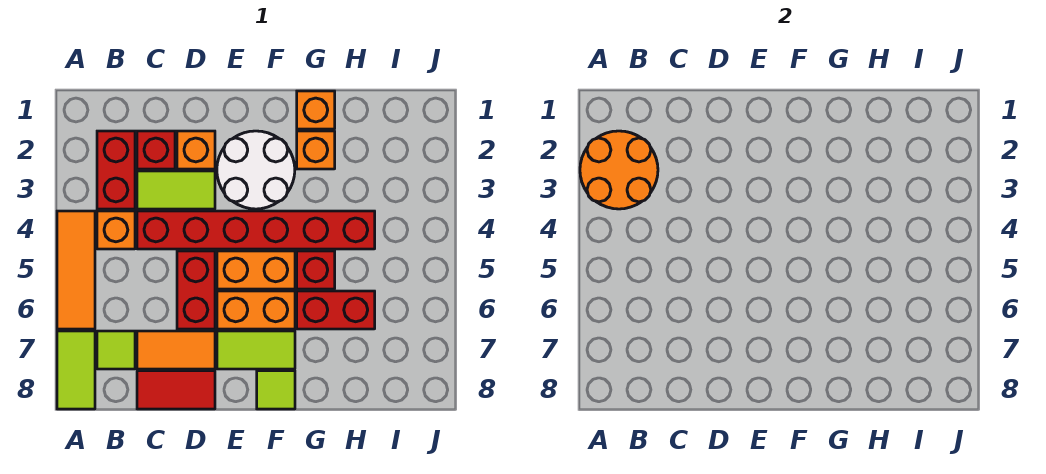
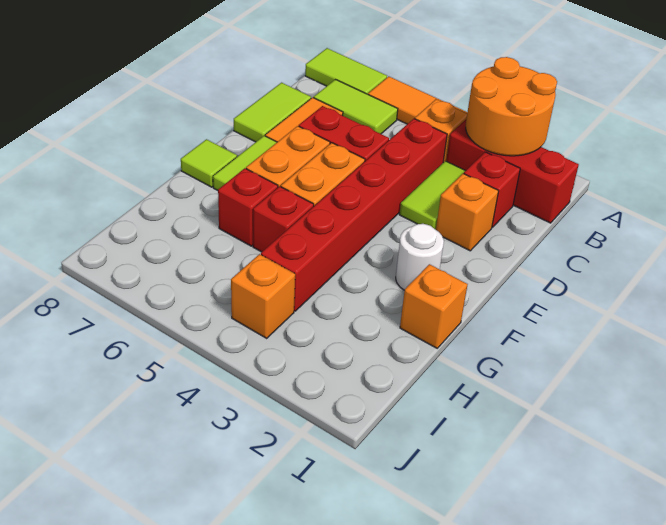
red 1x2 brick [97,131,135,209] -> red 1x3 brick [446,120,579,223]
lime 1x1 tile [97,331,135,369] -> lime 1x2 tile [314,80,398,134]
red 1x2 tile [137,371,215,409] -> lime 1x2 tile [234,83,311,142]
white 2x2 round brick [217,131,295,209] -> white 1x1 round brick [396,224,444,290]
orange 1x1 brick [297,131,335,169] -> orange 1x1 brick moved to [231,254,295,338]
red 1x2 brick [297,291,375,329] -> red 1x1 brick [218,168,278,246]

